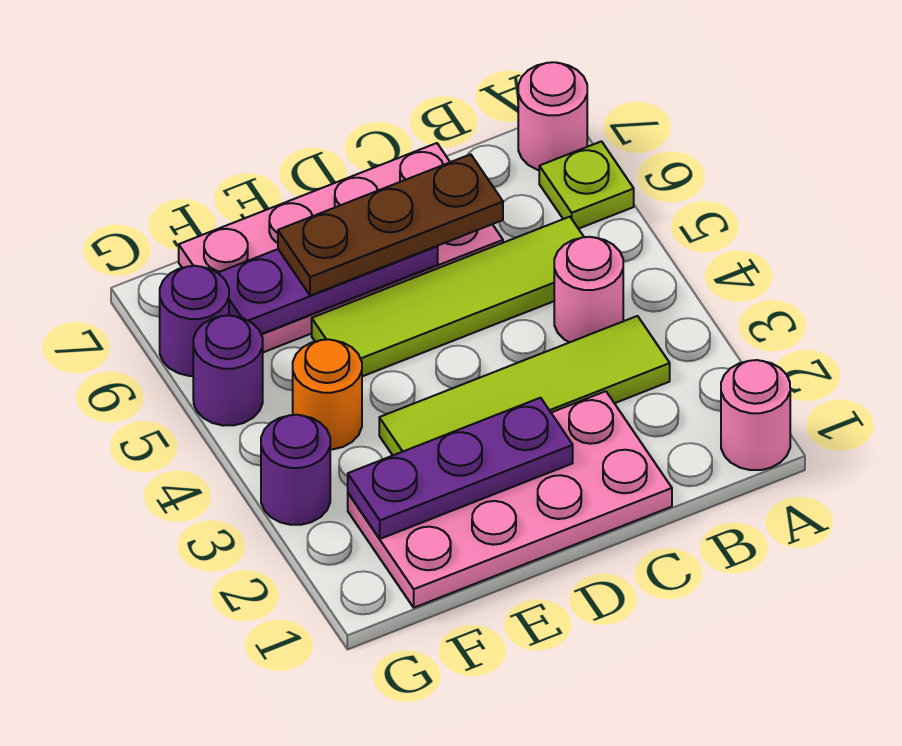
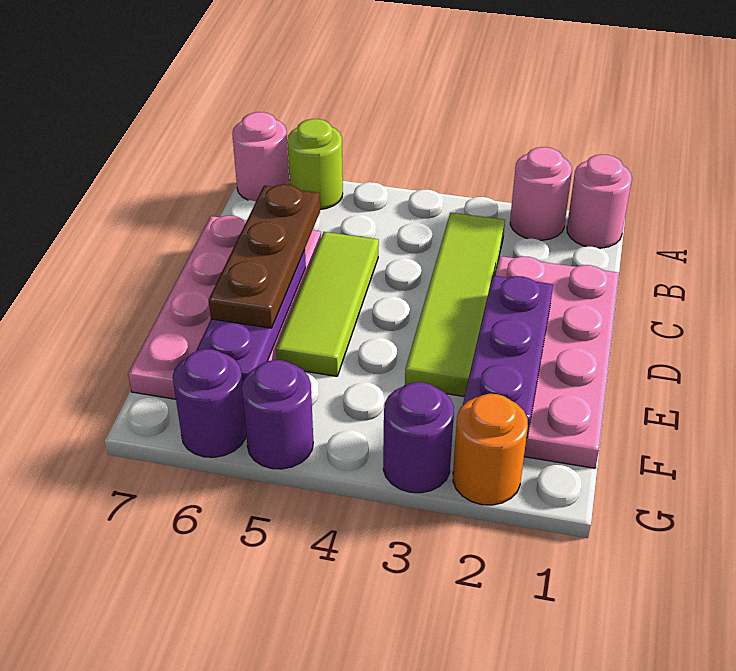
lime 1x1 plate [539,141,634,229] -> lime 1x1 round brick [287,119,343,210]
pink 1x1 round brick [554,237,623,342] -> pink 1x1 round brick moved to [510,147,572,240]
lime 1x4 tile [312,217,584,376] -> lime 1x3 tile [276,232,379,376]
orange 1x1 round brick [293,339,362,449] -> orange 1x1 round brick moved to [453,394,528,505]

